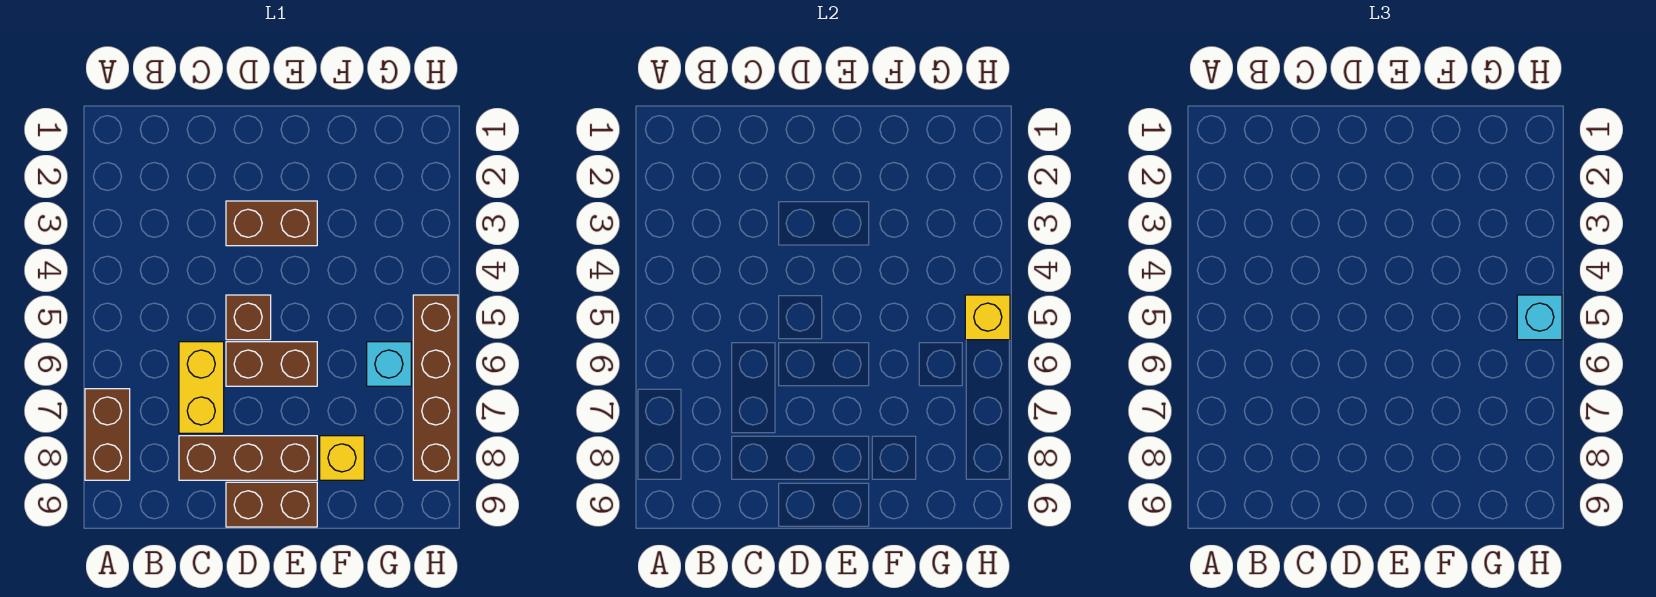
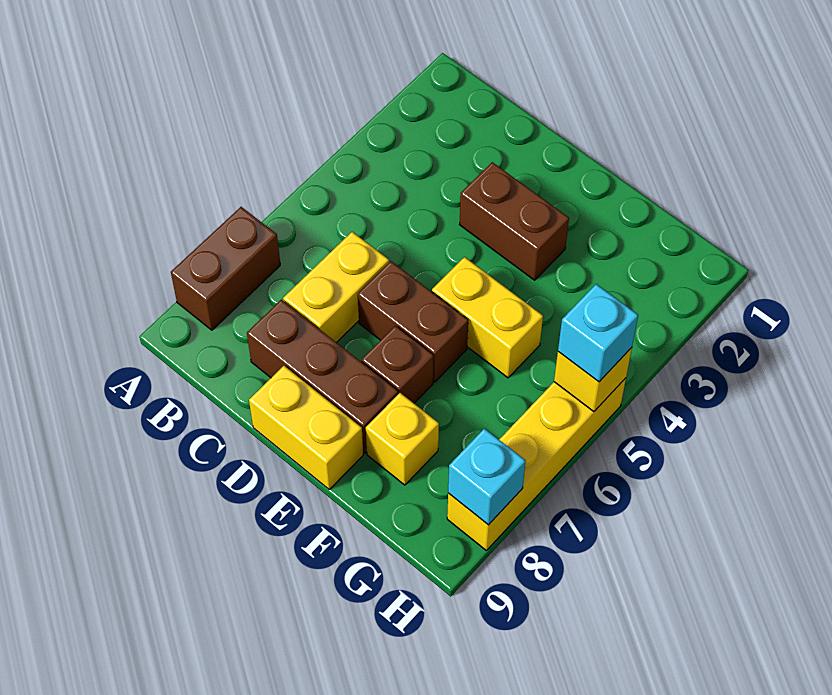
brown 1x1 brick [226,295,271,340] -> brown 1x1 brick moved to [362,326,434,403]
brown 1x2 brick [226,482,317,527] -> yellow 1x2 brick [249,366,363,489]
none -> yellow 1x2 brick [432,257,543,378]
cyan 1x1 brick [367,342,411,386] -> cyan 1x1 brick moved to [448,428,526,525]
brown 1x4 brick [413,295,458,480] -> yellow 1x4 brick [447,378,626,550]

